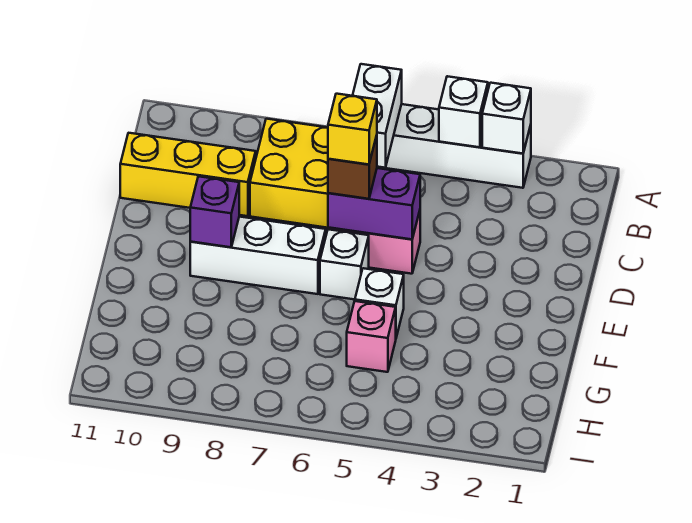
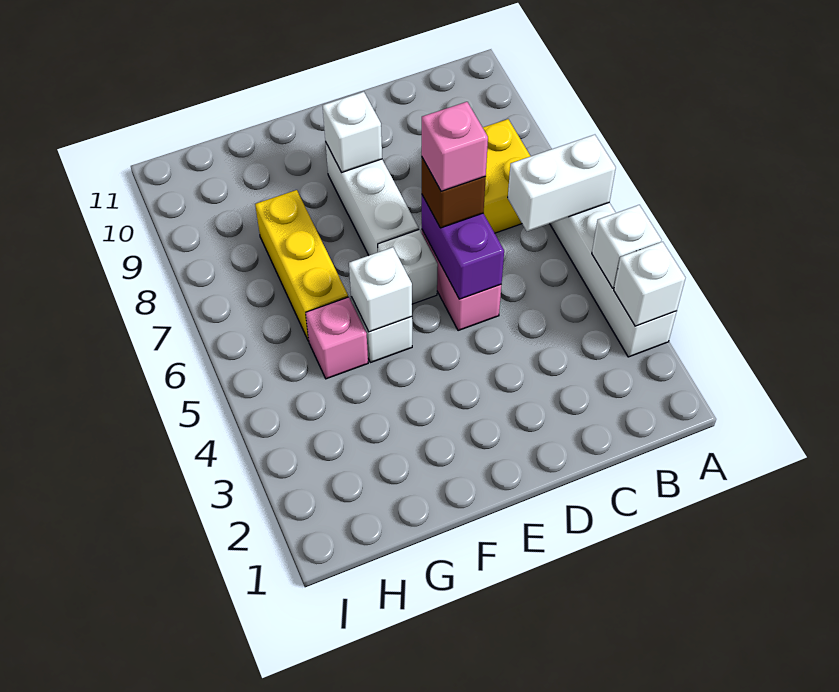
yellow 1x3 brick [120,133,256,216] -> yellow 1x3 brick moved to [255,190,348,341]
yellow 1x1 brick [328,94,377,164] -> pink 1x1 brick [422,102,488,191]
purple 1x1 brick [190,176,239,247] -> white 1x1 brick [322,92,382,173]
none -> white 1x1 brick [349,247,412,332]

